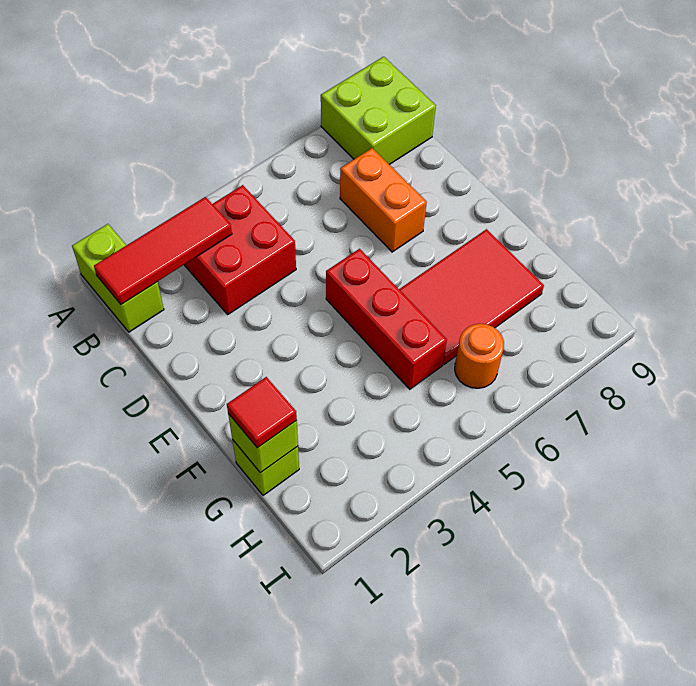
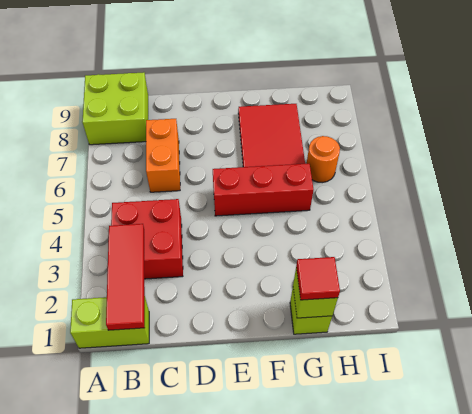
orange 1x2 brick [340,148,427,252] -> orange 1x2 brick turned to [146,119,180,192]

